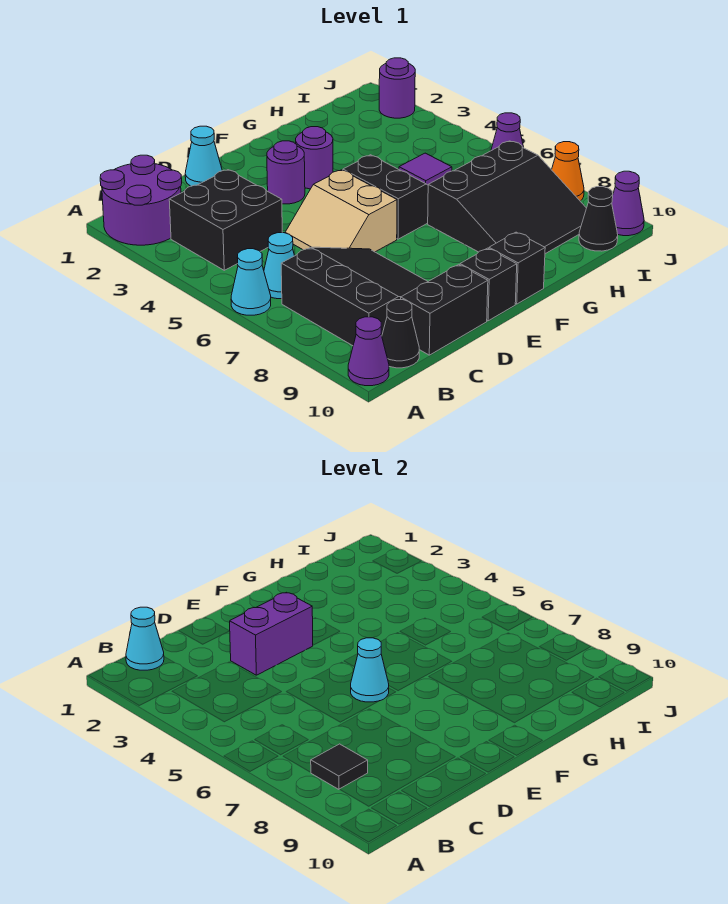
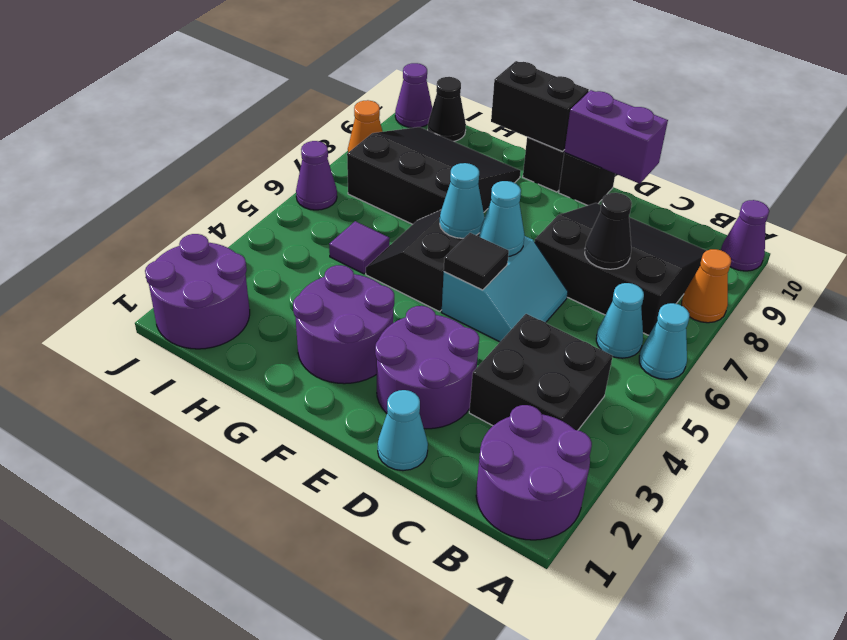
none -> orange 1x1 cone [682,249,731,323]
cyan 1x1 cone [126,607,164,670] -> cyan 1x1 cone moved to [440,163,484,238]
black 3x3 slope [281,247,428,346] -> black 3x3 slope turned to [535,203,706,335]
black 1x1 tile [311,744,368,789] -> black 1x1 tile moved to [444,233,509,290]
black 1x1 cone [382,300,419,368] -> black 1x1 cone moved to [585,193,632,269]
black 1x2 brick [401,264,488,355] -> black 1x2 brick moved to [491,61,589,151]
purple 1x2 brick [230,592,313,675] -> purple 1x2 brick moved to [564,90,668,184]
tan 2x2 slope [285,170,397,252] -> cyan 2x2 slope [442,236,568,342]
purple 1x1 round brick [267,141,305,204] -> purple 2x2 round brick [375,306,479,429]
purple 1x1 round brick [296,127,333,189] -> purple 2x2 round brick [293,265,394,384]
purple 1x1 round brick [379,58,415,118] -> purple 2x2 round brick [145,234,250,349]

